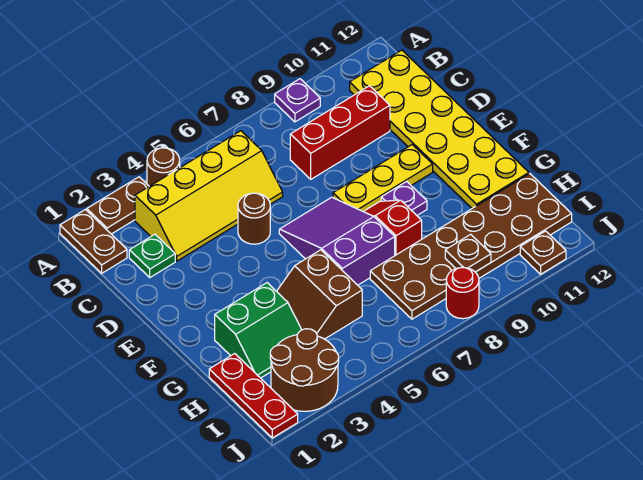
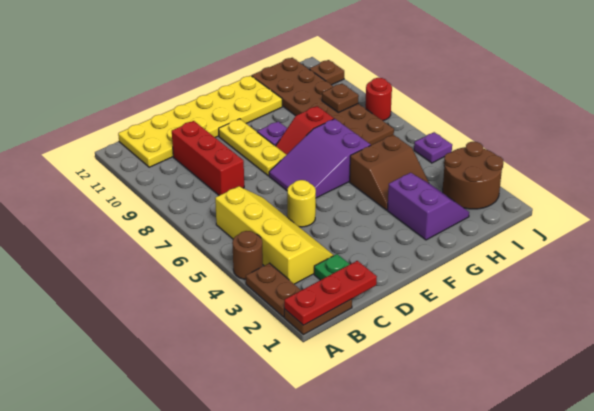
purple 1x1 plate [275,79,320,122] -> purple 1x1 plate moved to [414,132,452,163]
brown 1x1 round brick [238,193,270,244] -> yellow 1x1 round brick [287,180,316,227]
green 2x2 slope [215,283,302,378] -> purple 2x2 slope [387,173,469,240]
red 1x3 plate [209,354,298,438] -> red 1x3 plate moved to [284,261,377,325]

